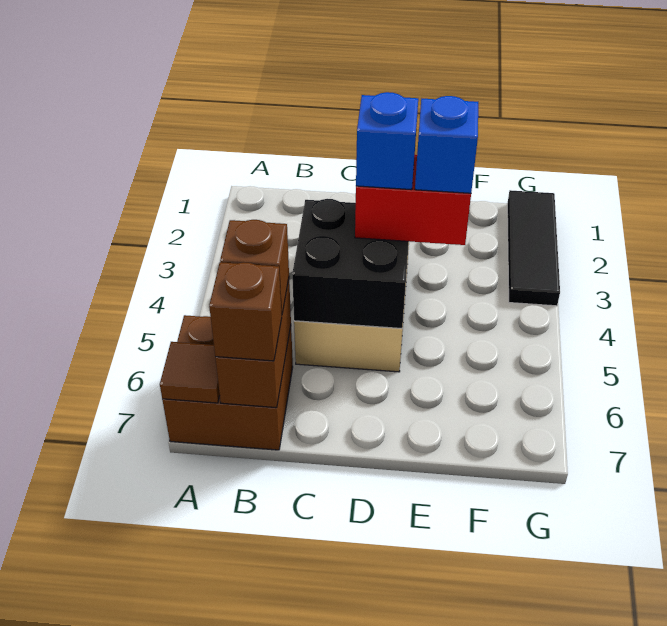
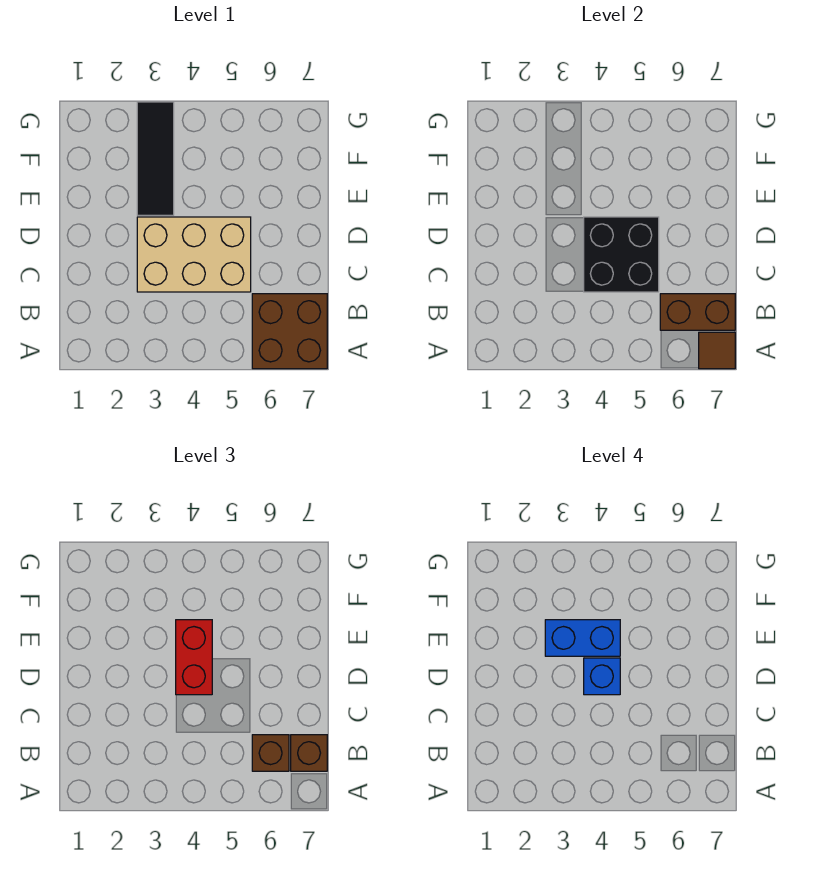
blue 1x1 brick [415,96,478,193] -> blue 1x2 brick [545,620,620,656]
black 1x3 tile [507,190,560,306] -> black 1x3 tile turned to [137,102,174,215]

